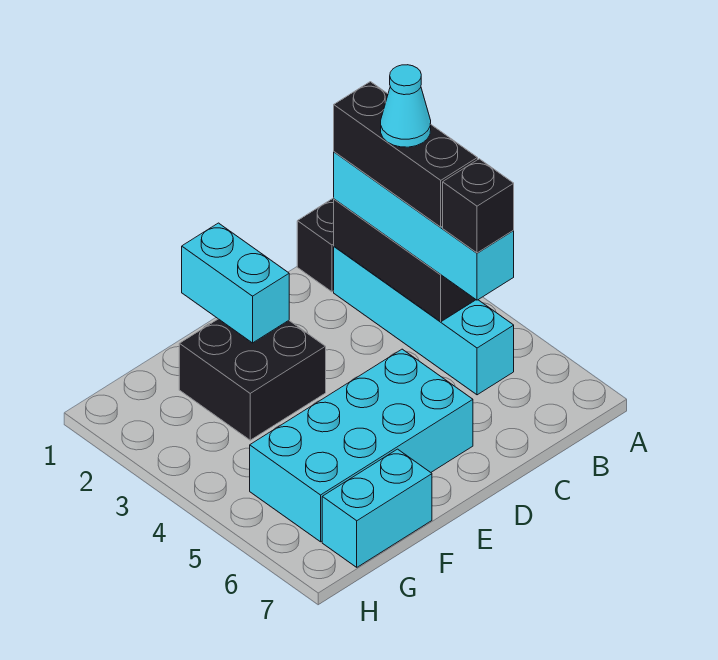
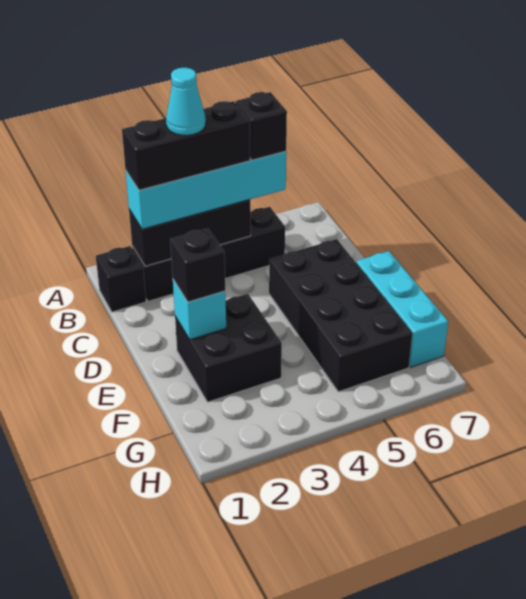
cyan 1x4 brick [334,246,514,395] -> black 1x4 brick [132,207,285,301]
cyan 2x4 brick [250,349,473,542] -> black 2x4 brick [269,239,412,392]
cyan 1x2 brick [182,223,289,343] -> cyan 1x1 brick [173,280,226,340]
none -> black 1x1 brick [170,228,225,302]
cyan 1x2 brick [322,449,432,567] -> cyan 1x3 brick [356,251,448,367]

